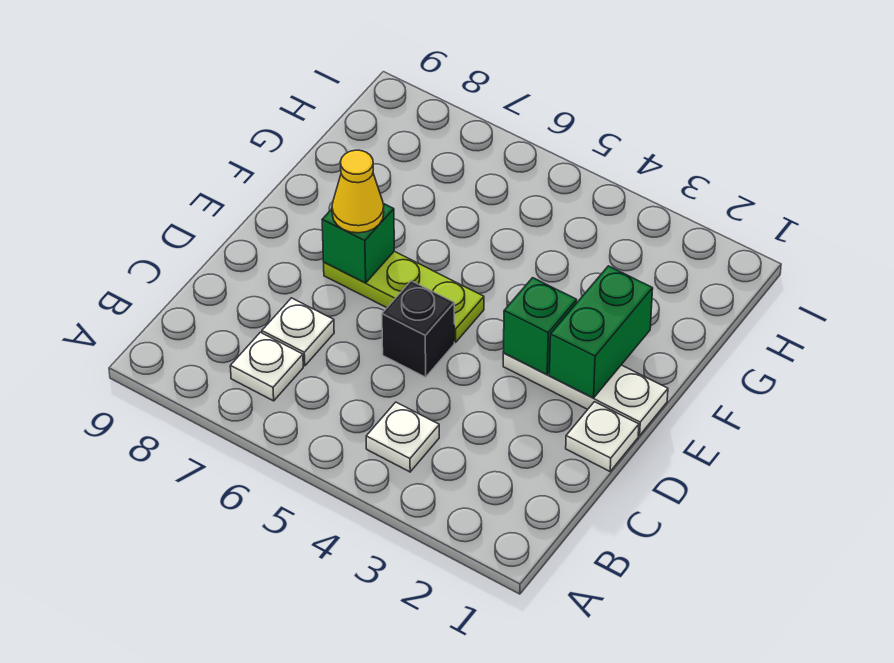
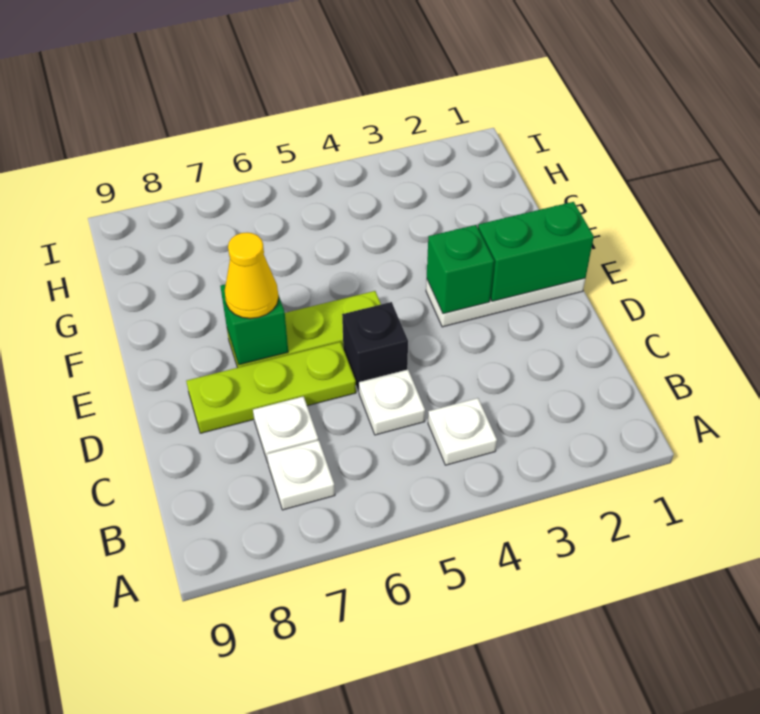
white 1x1 plate [566,402,639,471] -> white 1x1 plate moved to [359,370,425,435]
none -> lime 1x3 plate [186,342,356,433]
green 1x2 brick [549,266,653,398] -> green 1x2 brick turned to [478,202,594,301]

